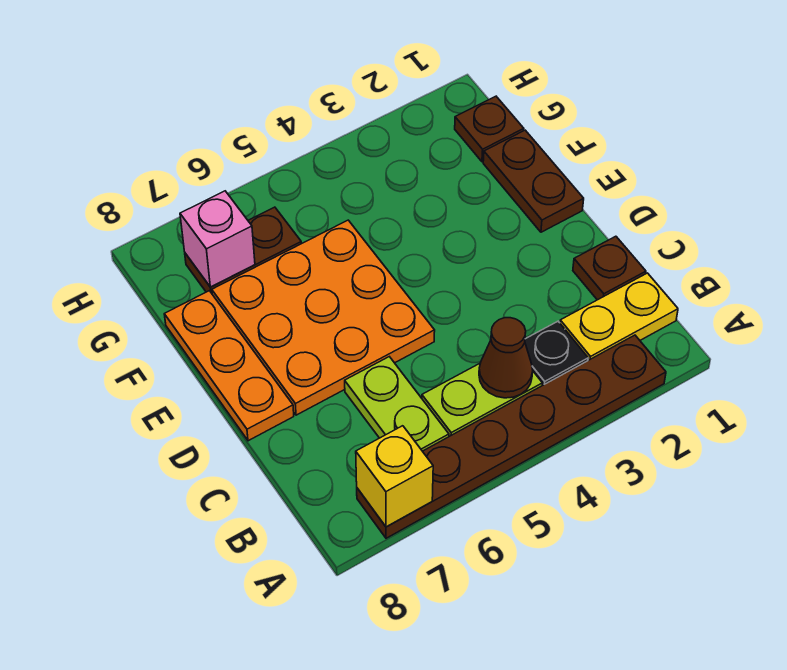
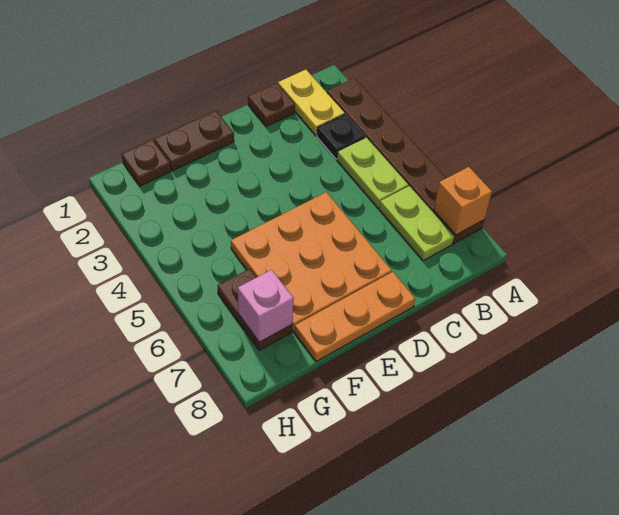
yellow 1x1 brick [356,426,433,527] -> orange 1x1 brick [434,167,492,235]
brown 1x1 cone [479,318,533,398] -> none
lime 1x2 plate [345,357,449,451] -> lime 1x2 plate turned to [379,186,454,261]

